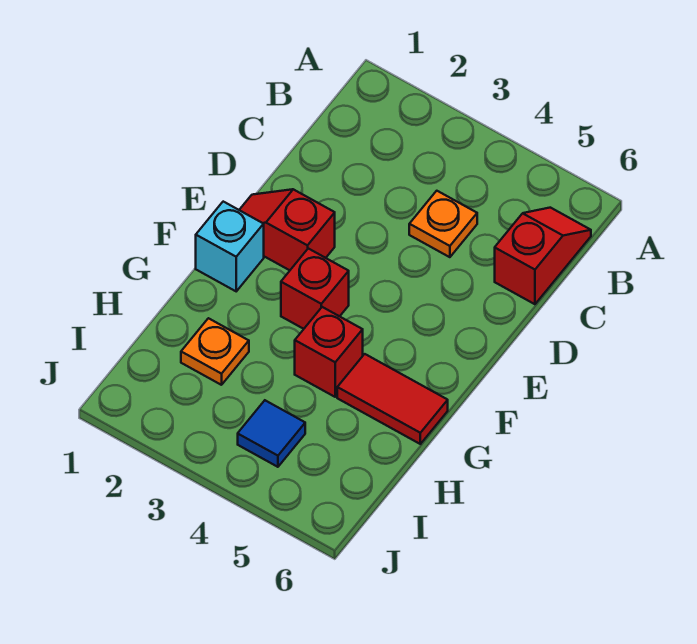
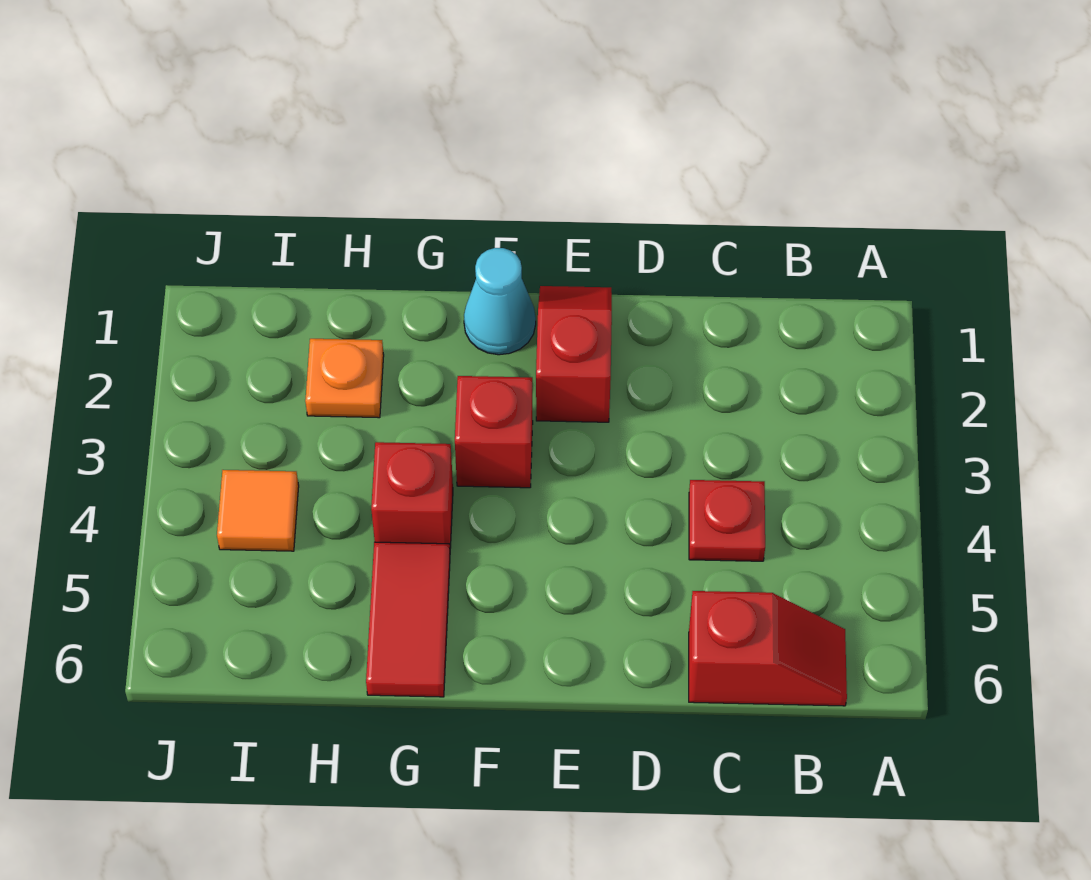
orange 1x1 plate [409,191,477,257] -> red 1x1 plate [689,480,765,561]
cyan 1x1 brick [196,202,264,291] -> cyan 1x1 cone [464,248,536,355]
blue 1x1 tile [238,400,305,467] -> orange 1x1 tile [217,470,299,551]

